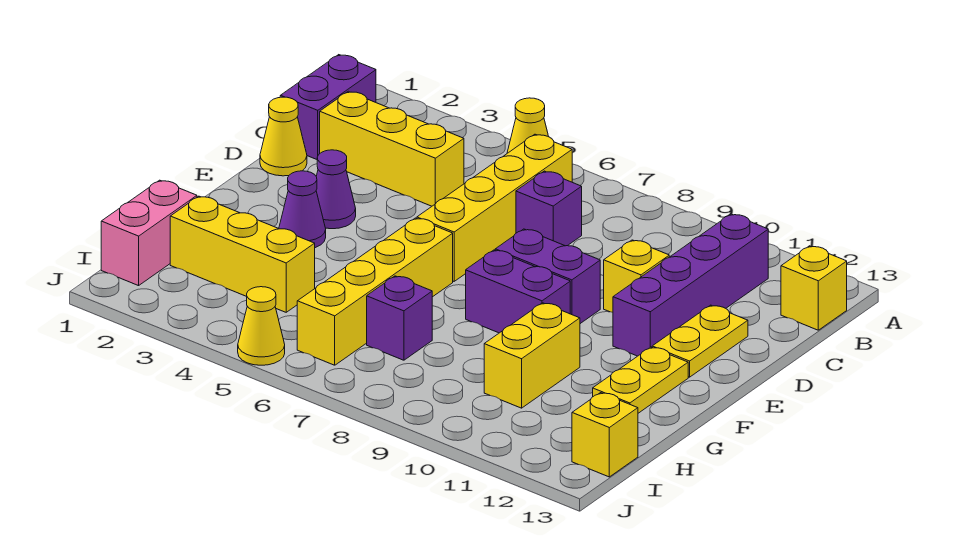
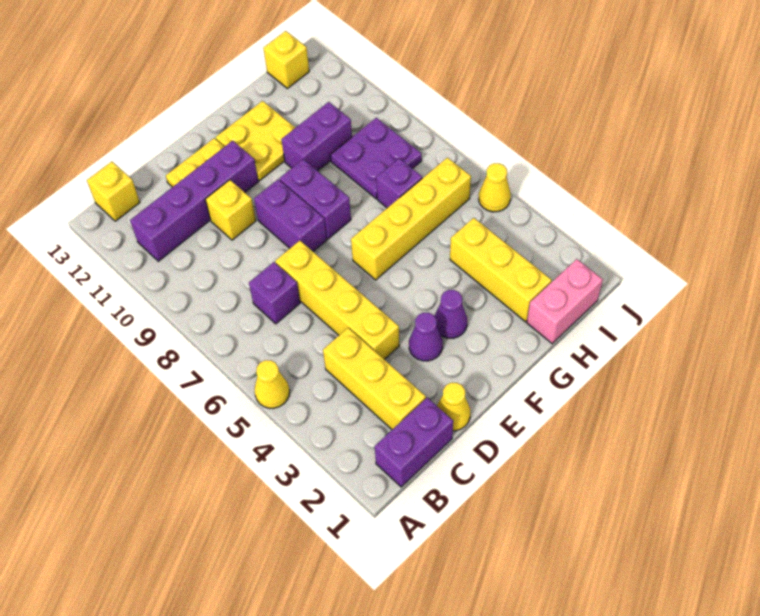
yellow 1x4 brick [417,134,572,281] -> yellow 1x4 brick turned to [275,241,399,359]
yellow 1x2 plate [593,347,688,413] -> yellow 2x2 plate [216,101,295,181]
yellow 1x2 brick [484,303,580,408] -> purple 1x2 brick [281,102,352,171]
none -> purple 2x2 plate [331,118,422,199]

